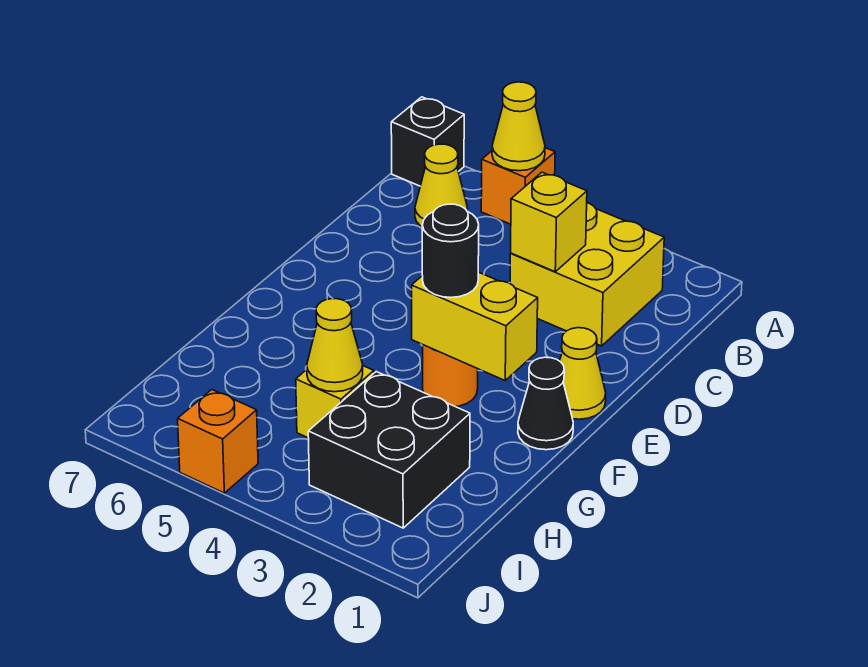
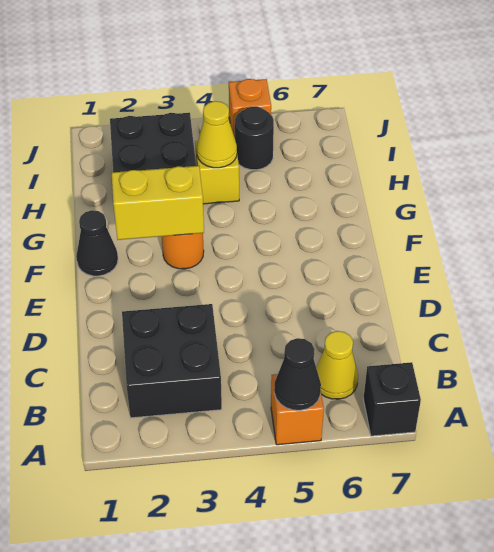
yellow 1x1 cone [492,82,545,171] -> black 1x1 cone [274,338,321,410]
yellow 2x2 brick [510,203,664,346] -> black 2x2 brick [122,304,222,418]
yellow 1x1 brick [511,172,587,272] -> none
yellow 1x1 cone [560,328,606,419] -> none
black 1x1 round brick [422,204,479,298] -> black 1x1 round brick moved to [235,107,274,170]

